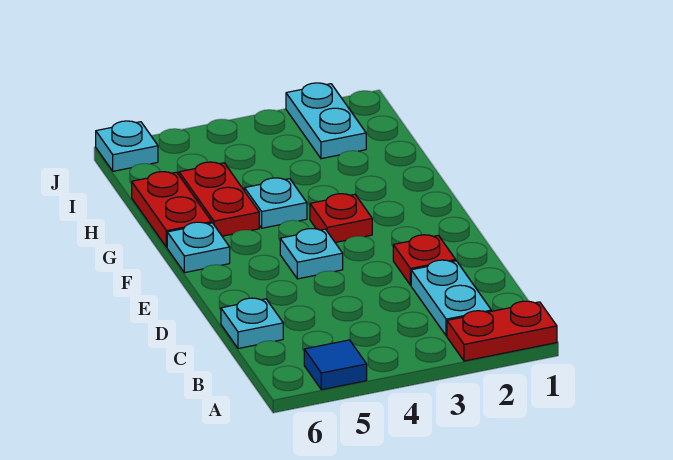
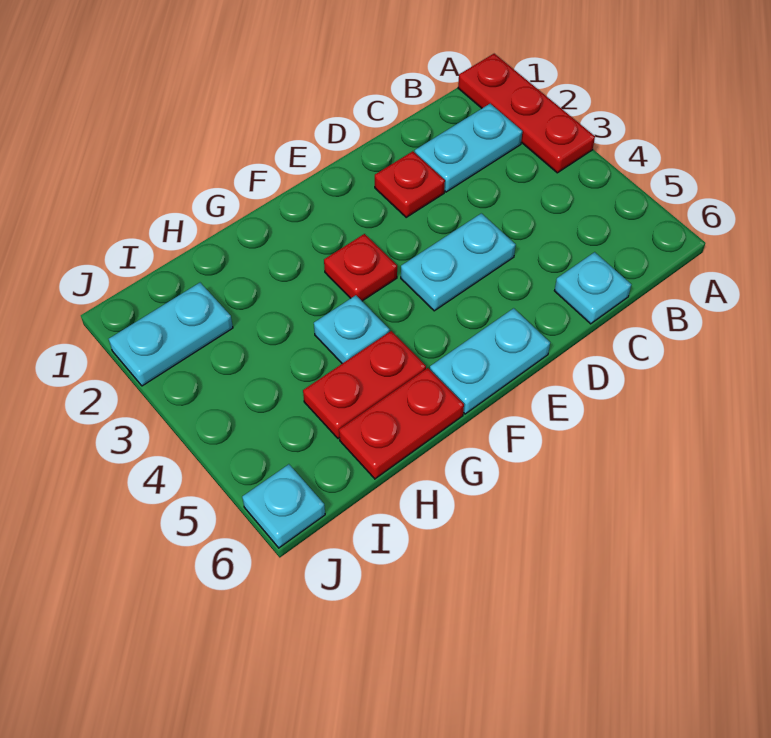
red 1x2 plate [447,301,557,361] -> red 1x3 plate [458,54,595,173]
blue 1x1 tile [304,340,367,390] -> none
cyan 1x1 plate [280,229,343,279] -> cyan 1x2 plate [401,213,516,311]
cyan 1x1 plate [167,222,230,273] -> cyan 1x2 plate [430,308,550,414]

